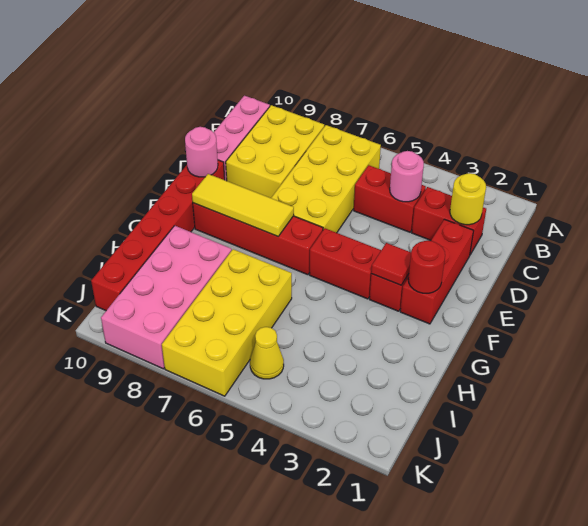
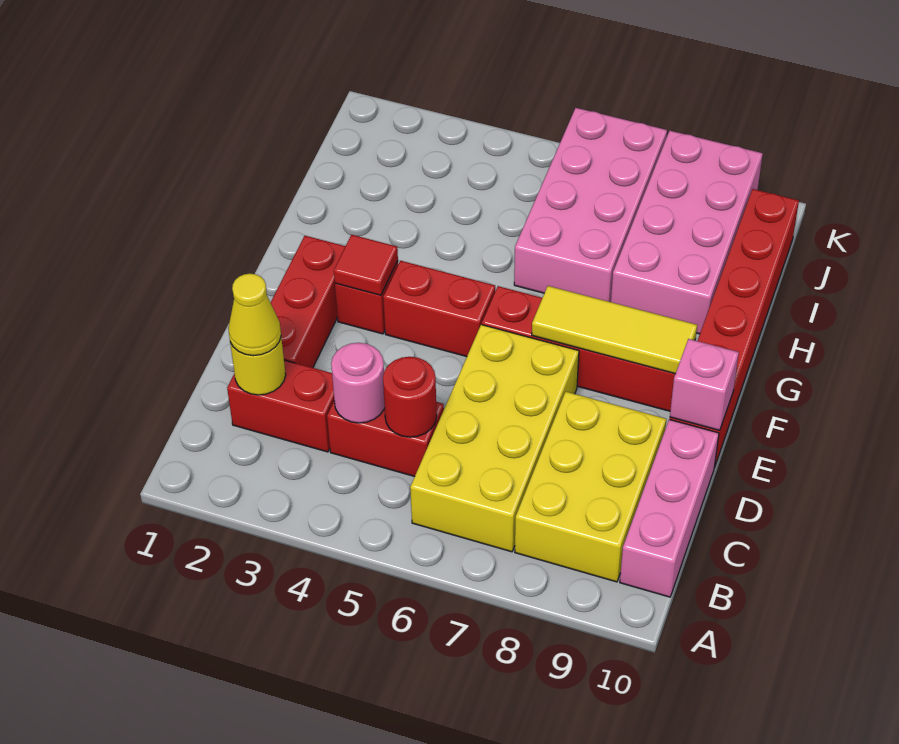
pink 1x1 round brick [185,127,218,177] -> pink 1x1 brick [670,339,739,430]
red 1x1 round brick [408,241,445,293] -> red 1x1 round brick moved to [383,357,437,437]
yellow 2x4 brick [162,249,292,396] -> pink 2x4 brick [514,108,667,302]
yellow 1x1 cone [250,327,284,379] -> yellow 1x1 cone moved to [228,274,281,356]

